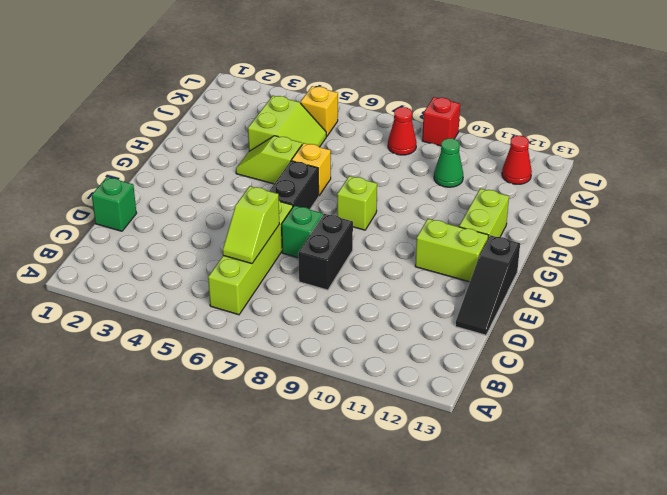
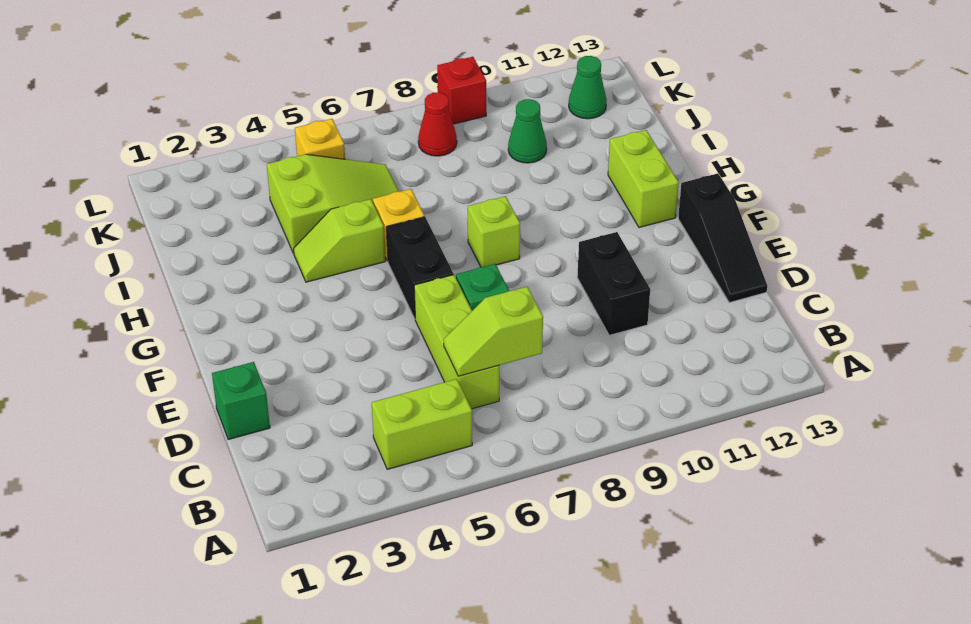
lime 1x4 brick [208,201,293,315] -> lime 1x3 brick [414,275,499,409]
lime 1x2 slope [223,186,279,264] -> lime 1x2 slope turned to [444,287,543,376]
black 1x2 brick [298,214,353,290] -> black 1x2 brick moved to [577,232,650,335]
lime 1x2 brick [415,219,488,282] -> lime 1x2 brick moved to [372,379,472,469]
lime 2x2 slope [248,96,326,151] -> lime 2x3 slope [267,154,399,253]
red 1x1 cone [502,136,532,184] -> green 1x1 cone [569,56,607,119]

